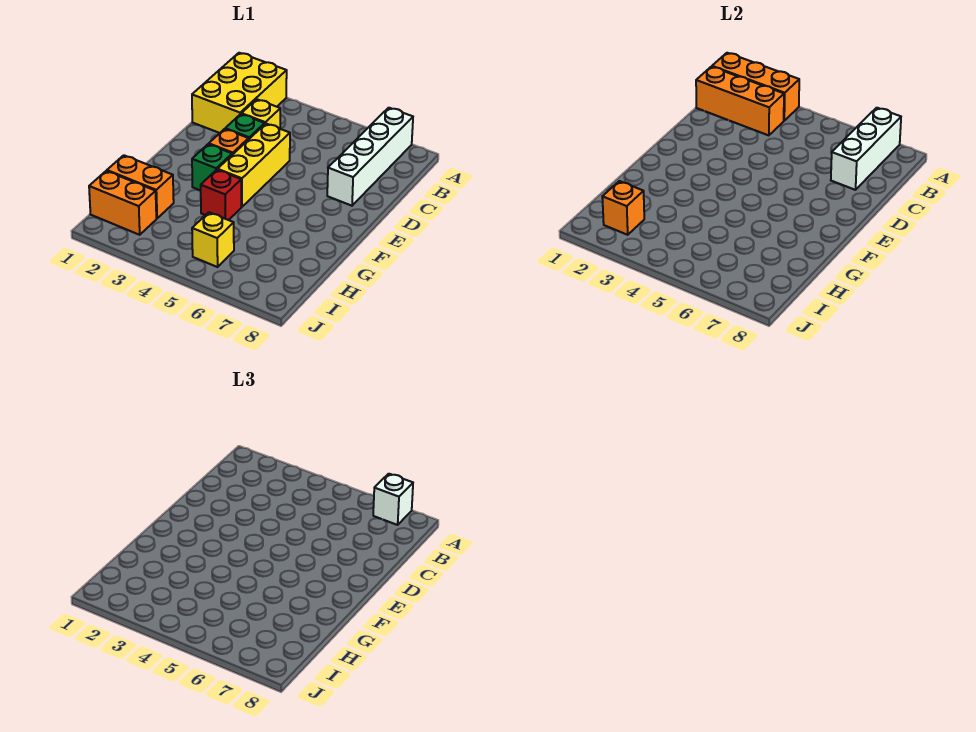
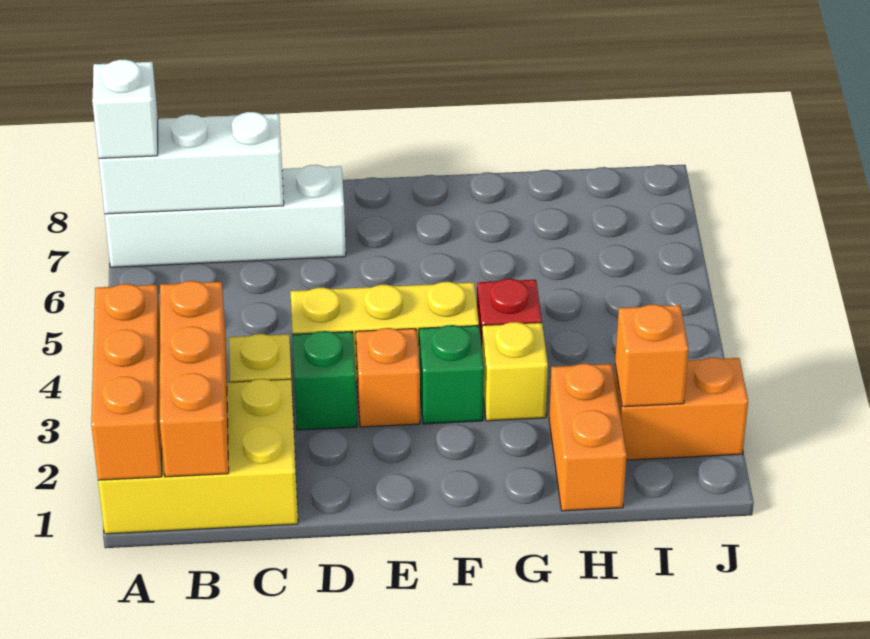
orange 1x2 brick [89,171,156,235] -> orange 1x2 brick turned to [614,358,748,460]
yellow 1x1 brick [192,212,234,267] -> yellow 1x1 brick moved to [482,322,548,421]

